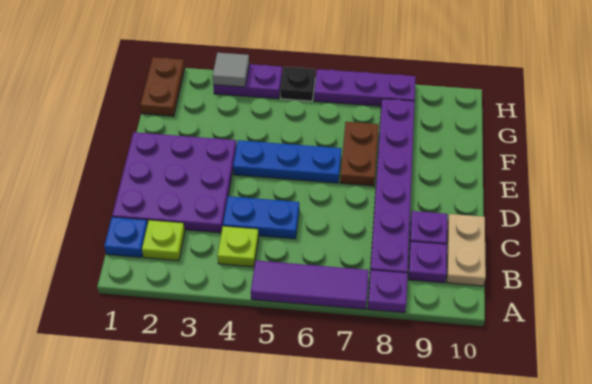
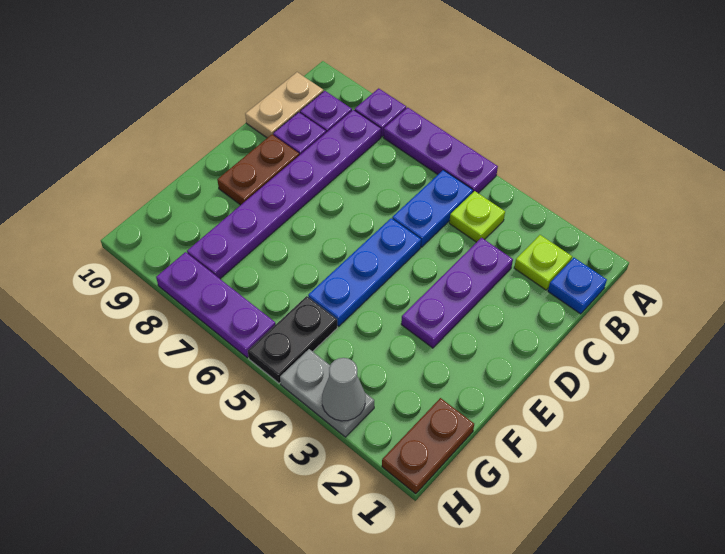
purple 1x3 tile [251,261,369,309] -> purple 1x3 plate [384,107,498,193]
purple 3x3 plate [112,132,236,233] -> purple 1x3 plate [401,238,513,348]
blue 1x2 plate [223,196,299,239] -> blue 1x2 plate turned to [392,170,473,247]
blue 1x3 plate [233,140,341,183] -> blue 1x3 plate turned to [308,218,421,326]
brown 1x2 plate [340,122,379,186] -> brown 1x2 plate moved to [217,135,299,205]
purple 1x2 plate [213,64,282,99] -> grey 1x2 plate [280,349,374,437]
grey 1x1 tile [213,53,249,87] -> grey 1x1 cone [322,358,365,421]
black 1x1 plate [280,67,315,101] -> black 1x2 plate [248,296,337,383]

